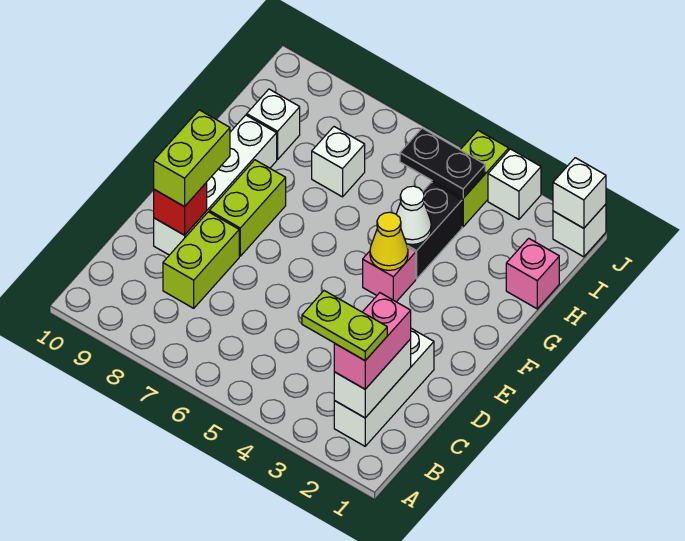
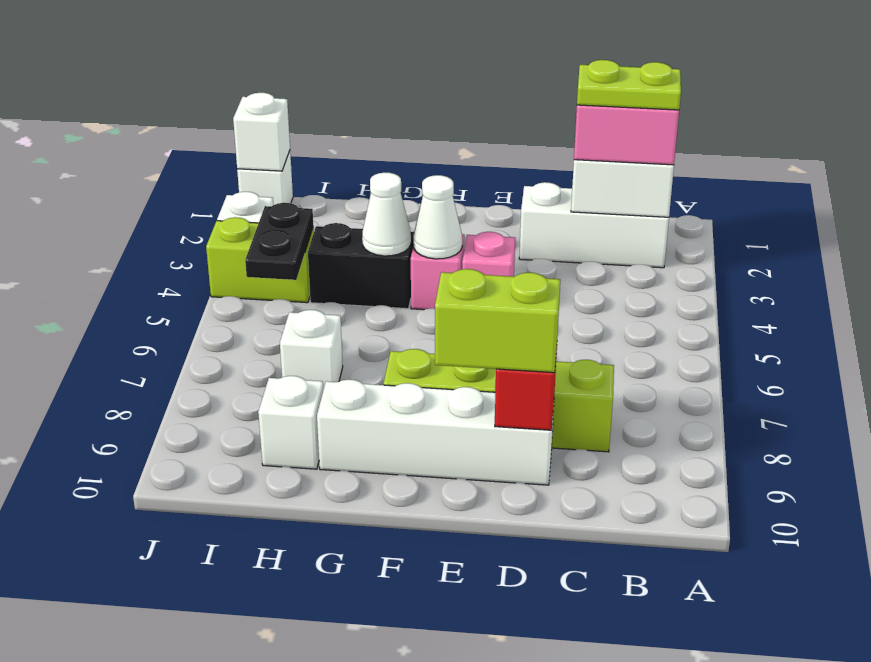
lime 1x2 plate [302,291,387,360] -> lime 1x2 plate turned to [577,60,681,110]
yellow 1x1 cone [370,212,408,270] -> white 1x1 cone [413,175,462,259]
pink 1x1 brick [506,238,559,309] -> pink 1x1 brick moved to [462,232,515,277]

